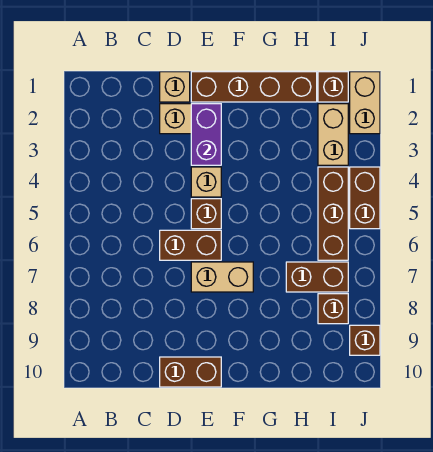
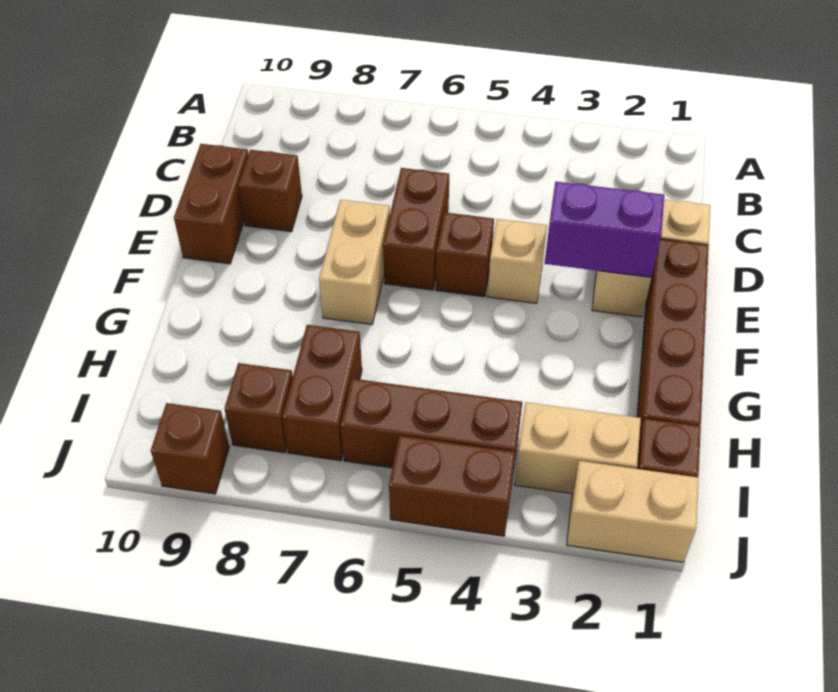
none -> brown 1x1 brick [238,150,302,232]

